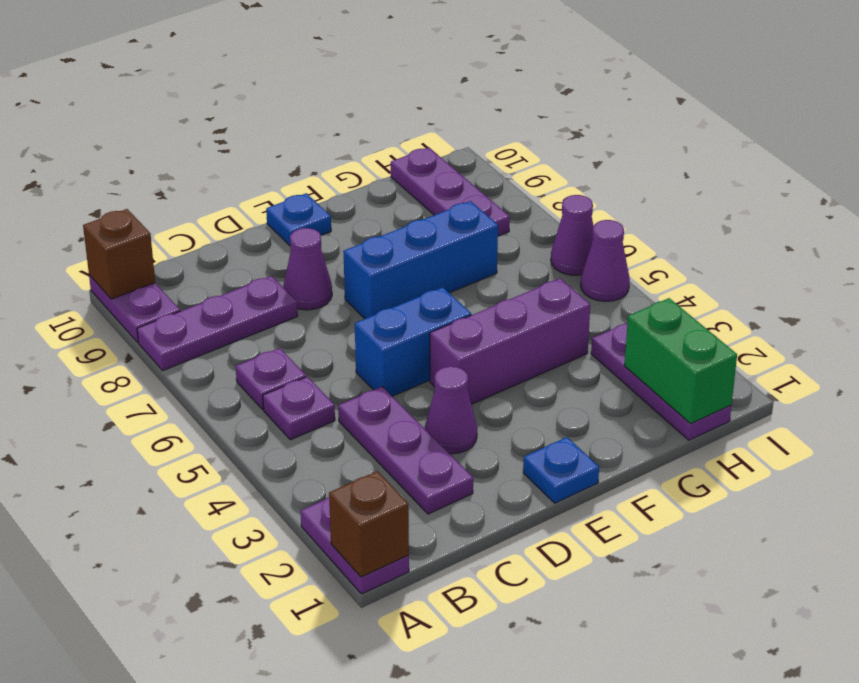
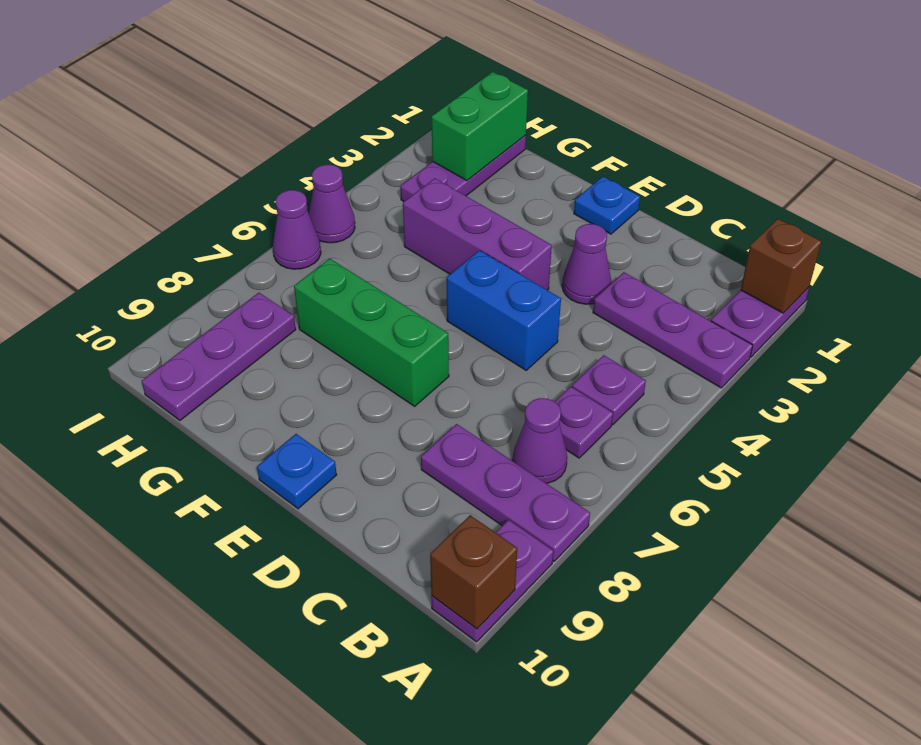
purple 1x3 plate [338,387,473,514] -> purple 1x3 plate turned to [593,272,753,388]
purple 1x1 cone [283,228,332,310] -> purple 1x1 cone moved to [513,398,567,484]
blue 1x3 brick [343,201,498,319] -> green 1x3 brick [294,259,449,406]

